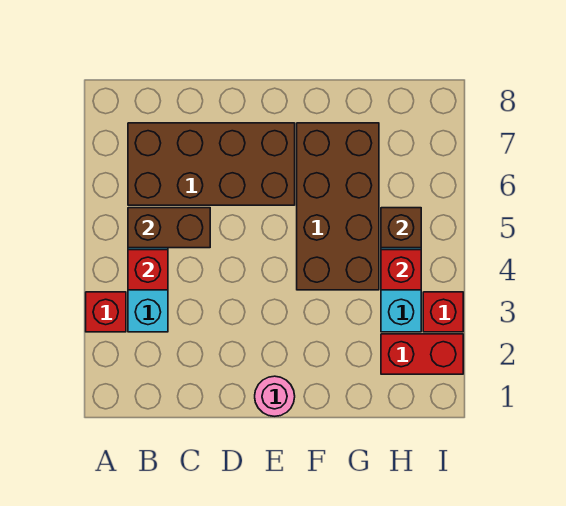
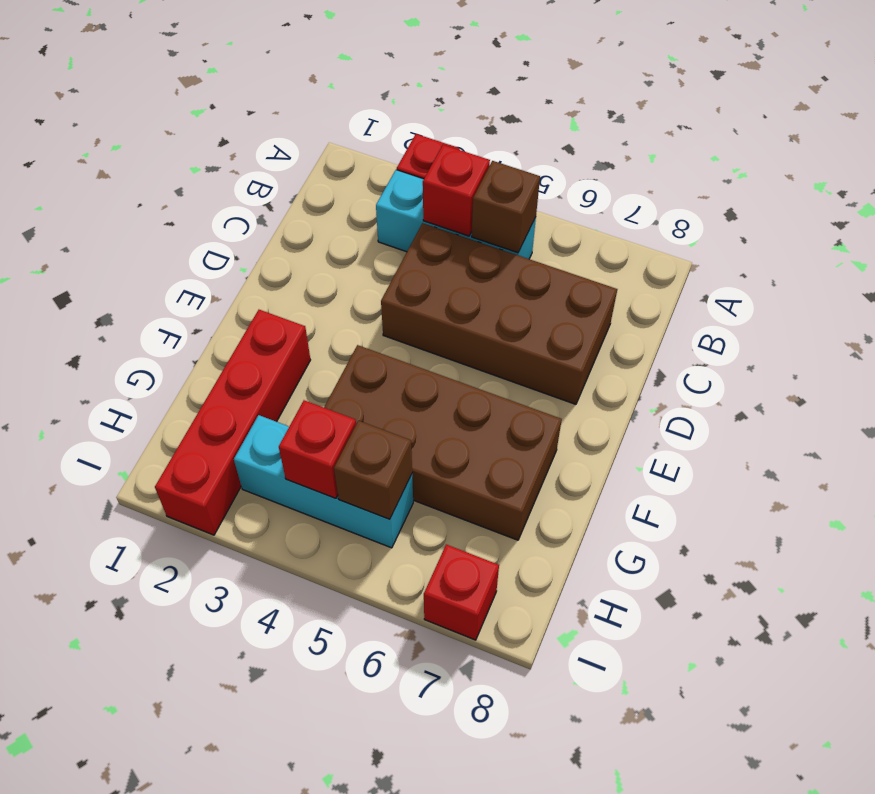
brown 1x2 brick [128,208,210,248] -> brown 1x1 brick [472,161,540,253]
brown 2x4 brick [128,123,295,205] -> brown 2x4 brick turned to [381,223,617,404]
pink 1x1 round brick [255,376,295,416] -> none
red 1x2 brick [381,334,463,374] -> red 1x4 brick [155,310,310,535]
red 1x1 brick [423,292,463,332] -> red 1x1 brick moved to [424,544,499,640]

